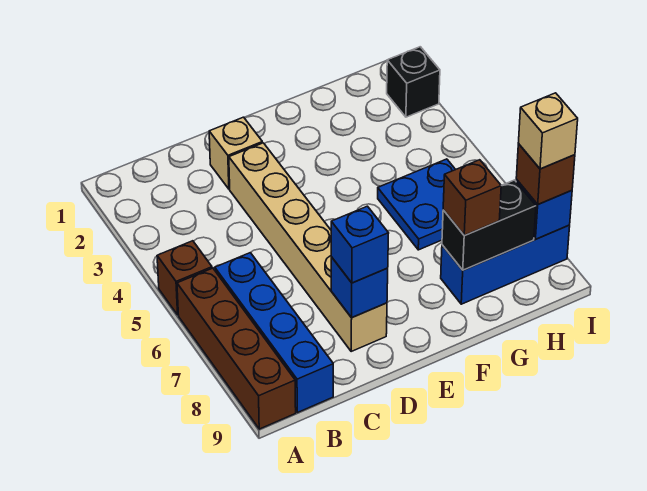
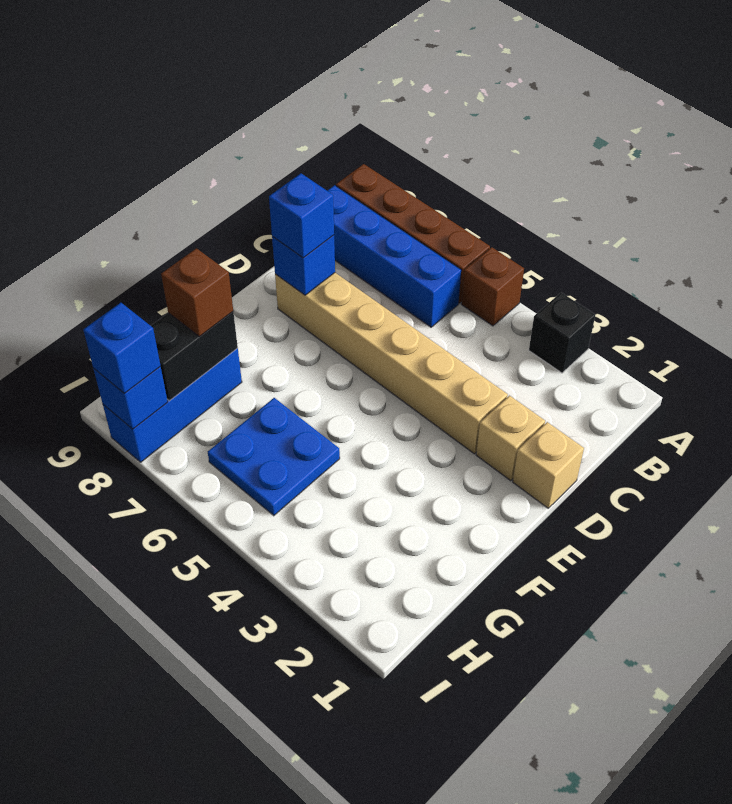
black 1x1 brick [387,47,440,117] -> black 1x1 brick moved to [529,292,595,373]
brown 1x1 brick [516,144,575,204] -> blue 1x1 brick [83,303,161,394]
tan 1x1 brick [518,93,578,169] -> tan 1x1 brick moved to [513,422,584,508]

